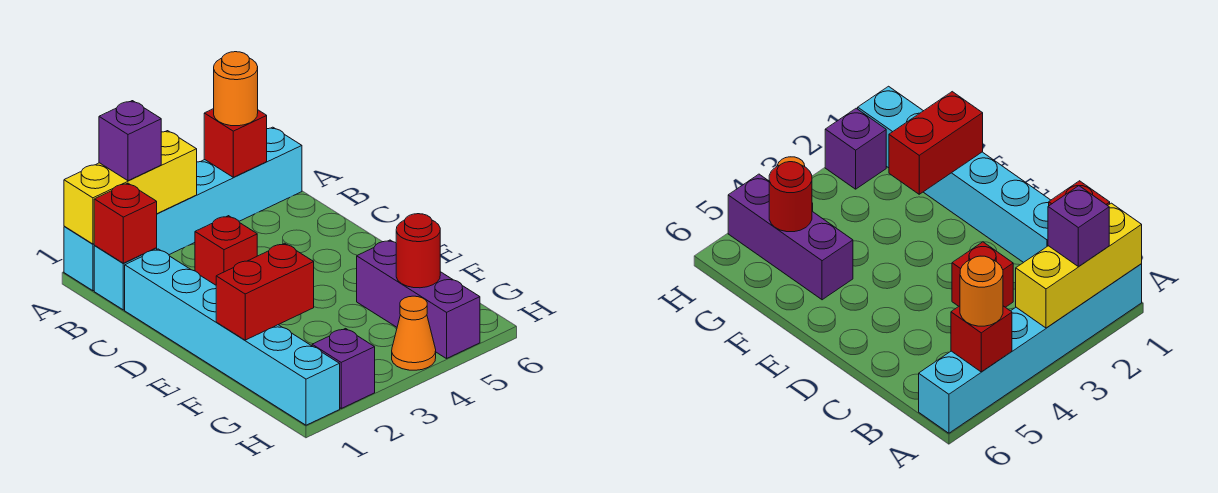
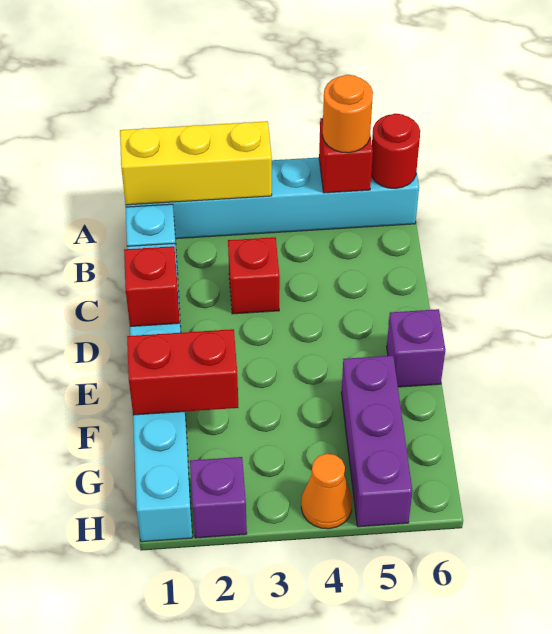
purple 1x1 brick [99,101,161,181] -> purple 1x1 brick moved to [387,309,445,387]
red 1x1 brick [94,183,157,263] -> red 1x1 brick moved to [124,246,180,327]
red 1x1 round brick [396,214,440,288] -> red 1x1 round brick moved to [371,113,420,188]

